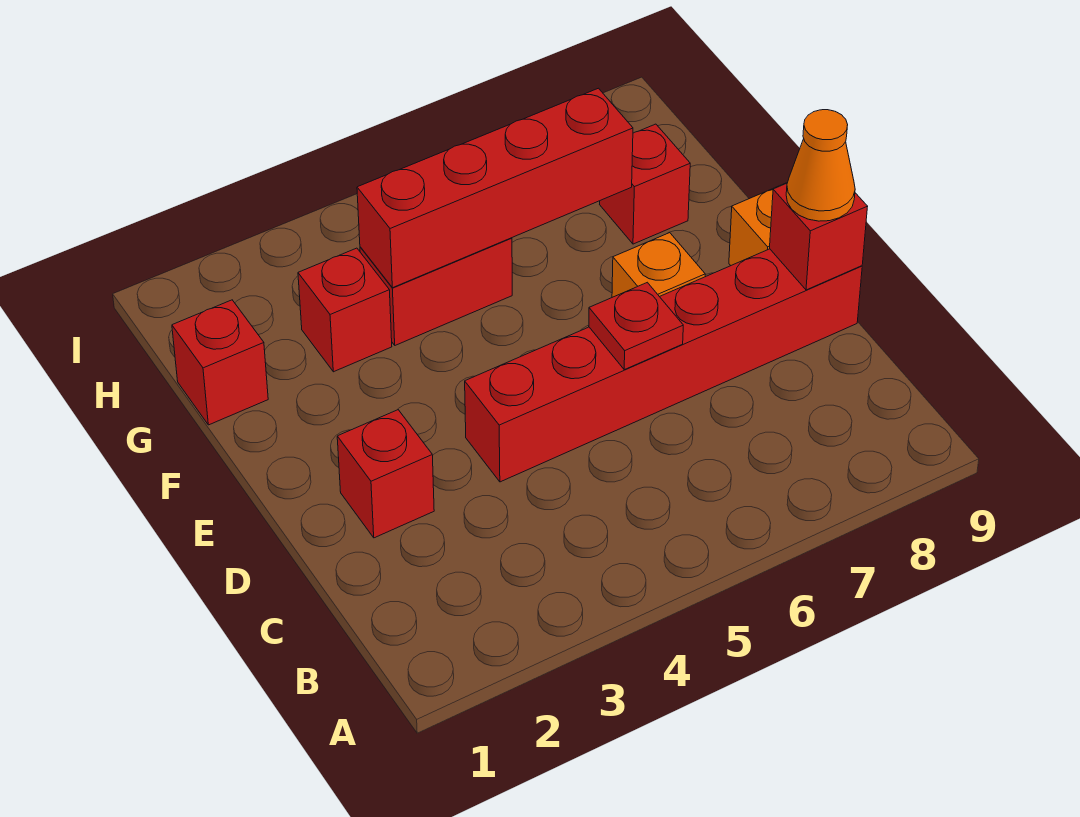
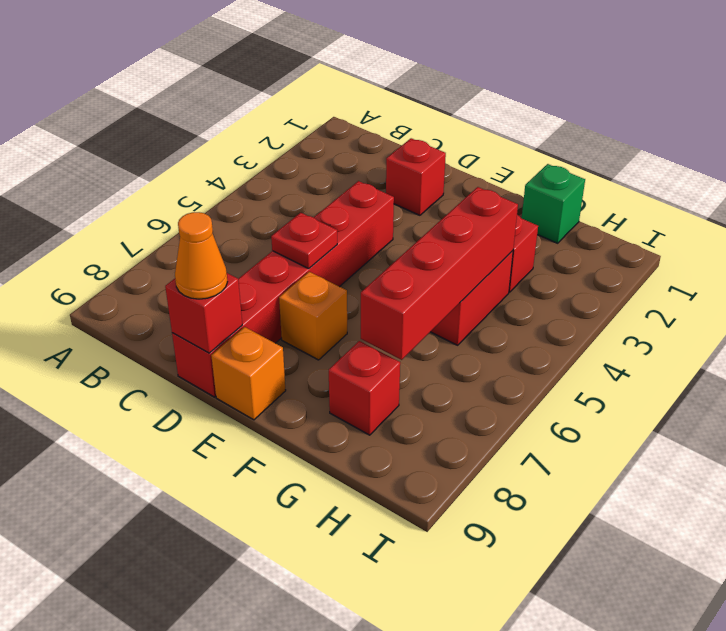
red 1x1 brick [172,300,268,425] -> green 1x1 brick [522,164,585,243]

